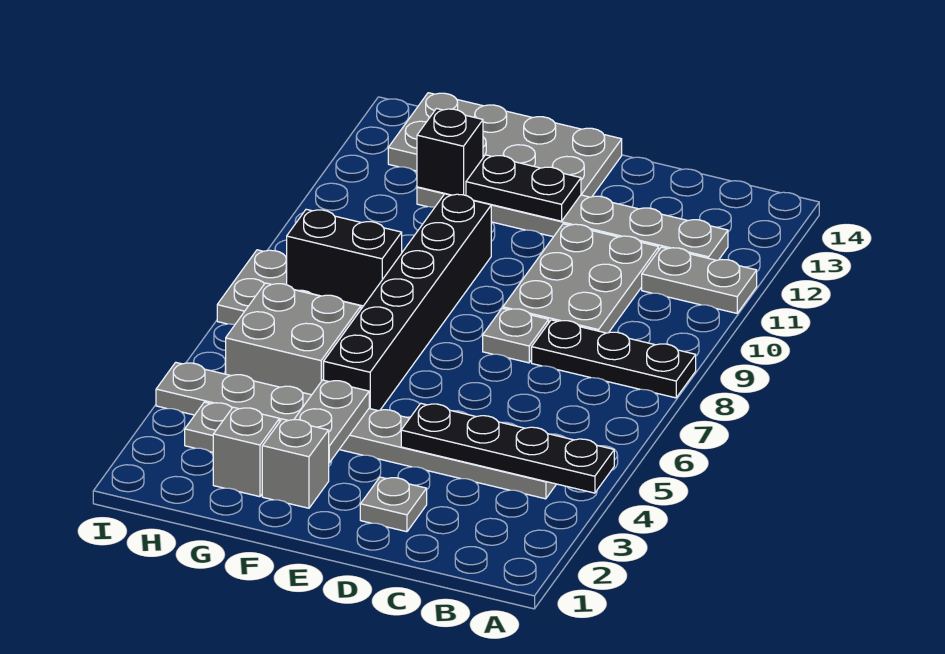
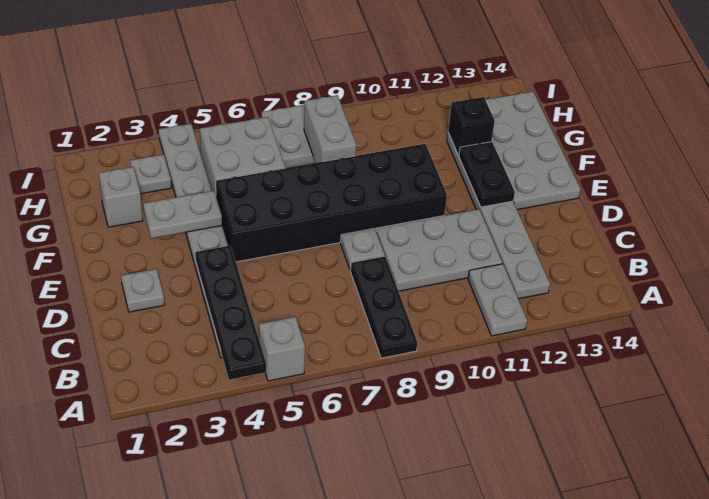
grey 1x1 brick [262,419,329,508] -> grey 1x1 brick moved to [259,317,305,381]
black 1x6 brick [324,194,491,411] -> black 2x6 brick [216,144,447,262]
black 1x2 brick [287,209,402,306] -> grey 1x2 brick [304,95,356,163]

